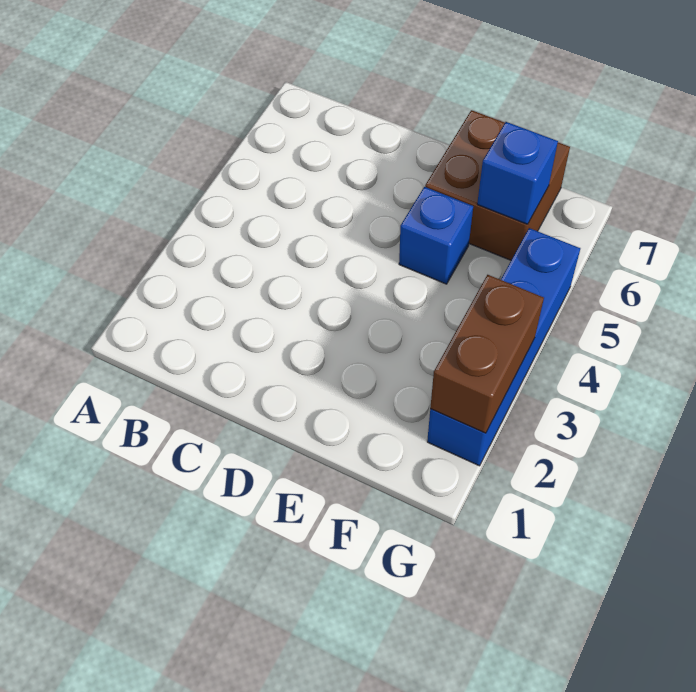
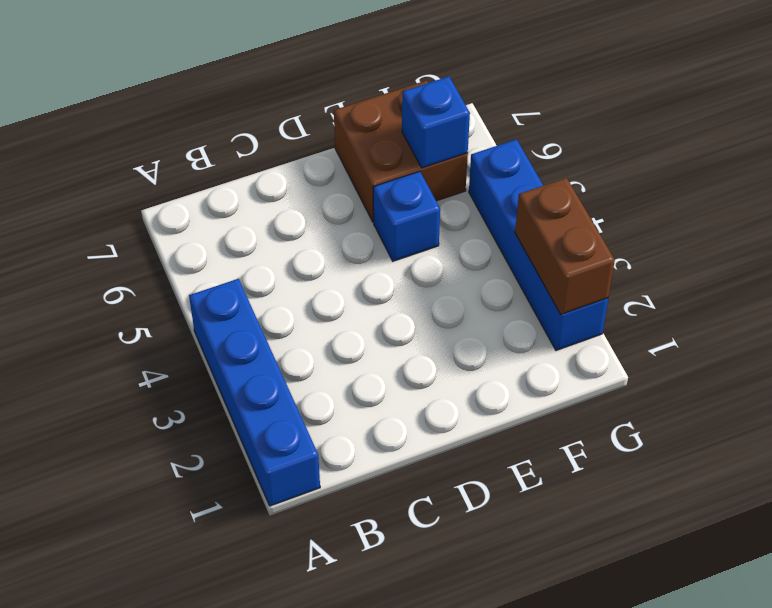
none -> blue 1x4 brick [189,279,320,506]

